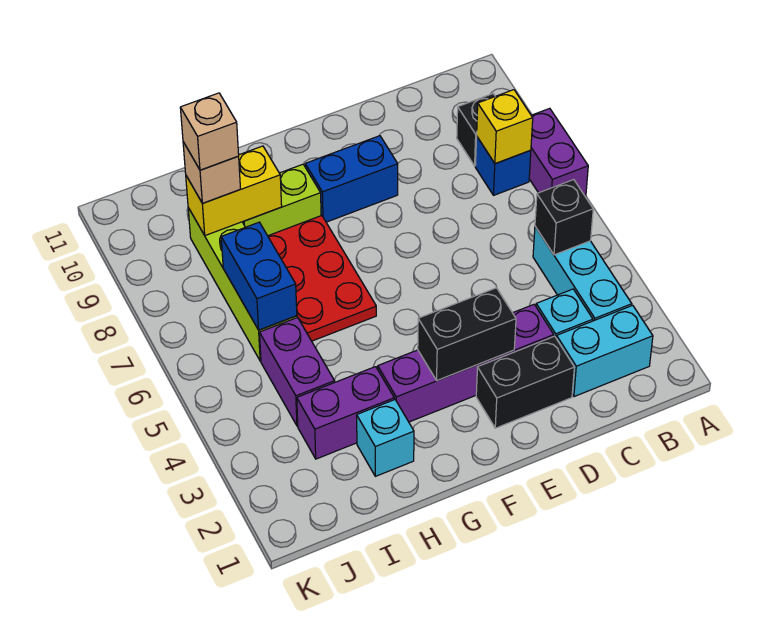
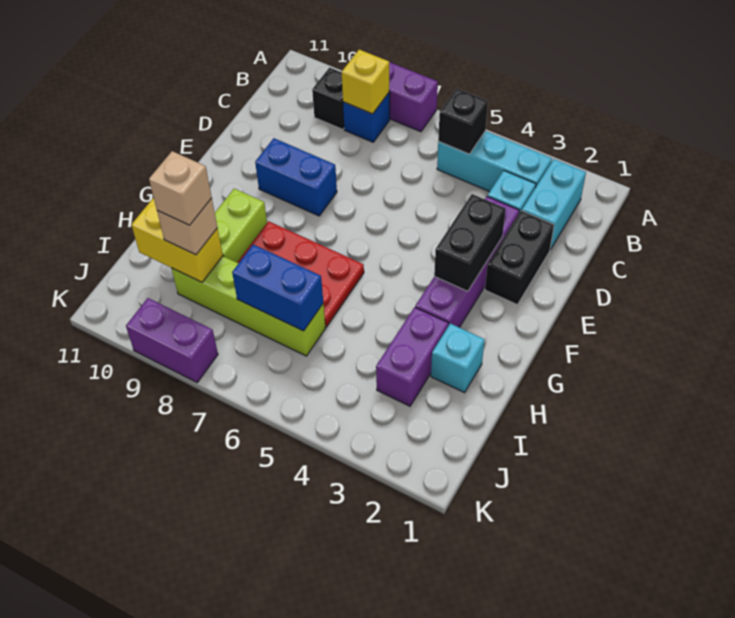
blue 1x2 brick [305,136,398,222] -> blue 1x2 brick turned to [255,138,337,216]
yellow 1x2 brick [186,146,282,236] -> yellow 1x2 brick turned to [132,198,223,282]
purple 1x2 brick [260,317,335,426] -> purple 1x2 brick moved to [126,298,218,382]

